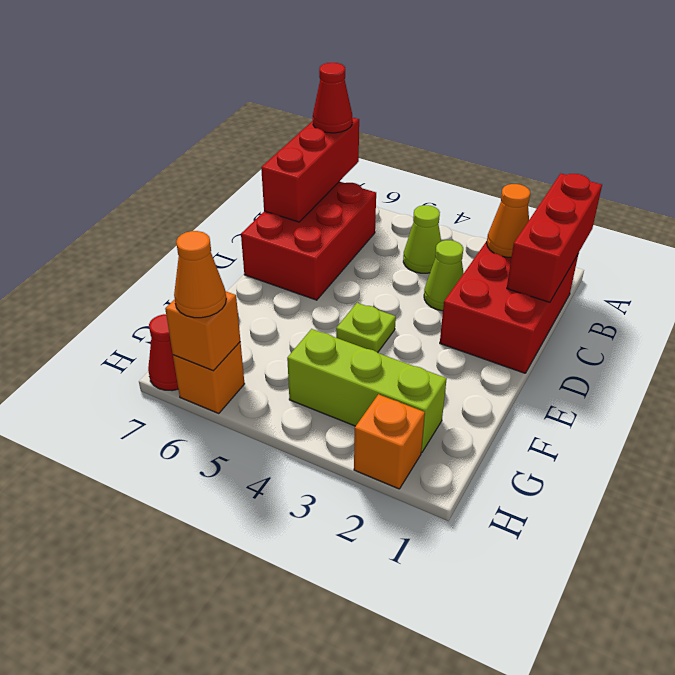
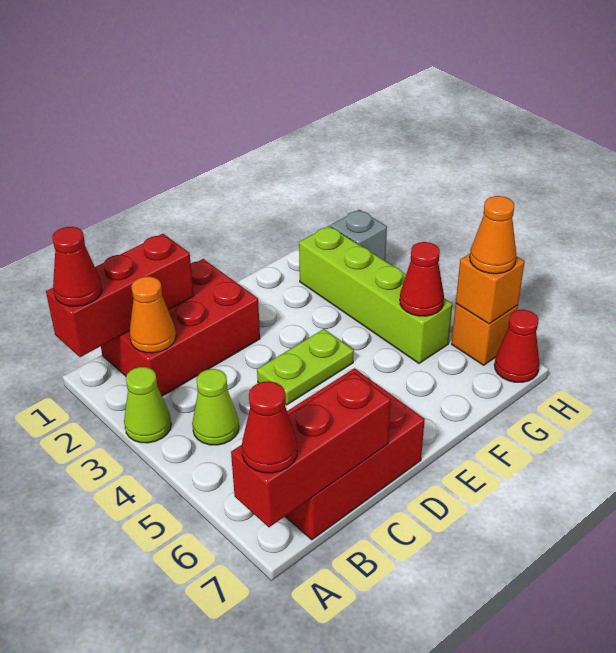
none -> red 1x1 cone [52,227,102,306]
lime 1x1 cone [424,240,464,311] -> lime 1x1 cone moved to [124,367,171,443]
lime 1x1 plate [336,303,396,352] -> lime 1x2 plate [257,329,354,405]
lime 1x3 brick [287,329,447,453] -> lime 1x4 brick [299,226,452,363]
none -> red 1x1 cone [400,242,444,316]
orange 1x1 brick [354,394,425,489] -> grey 1x1 brick [330,210,387,261]

